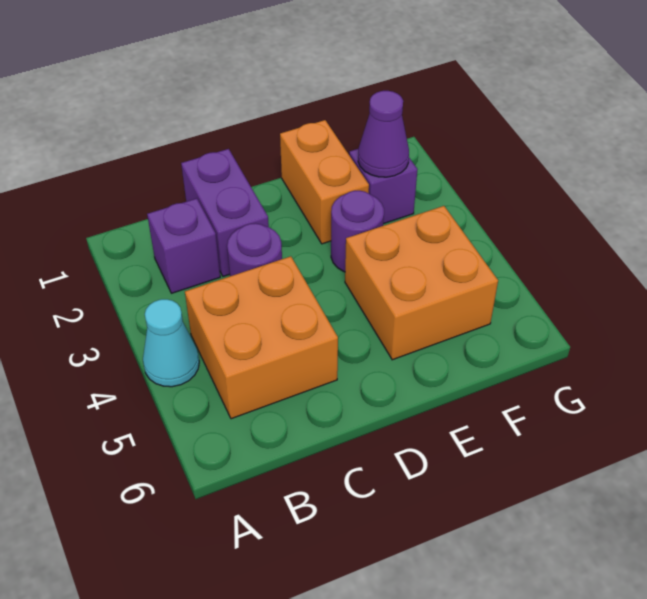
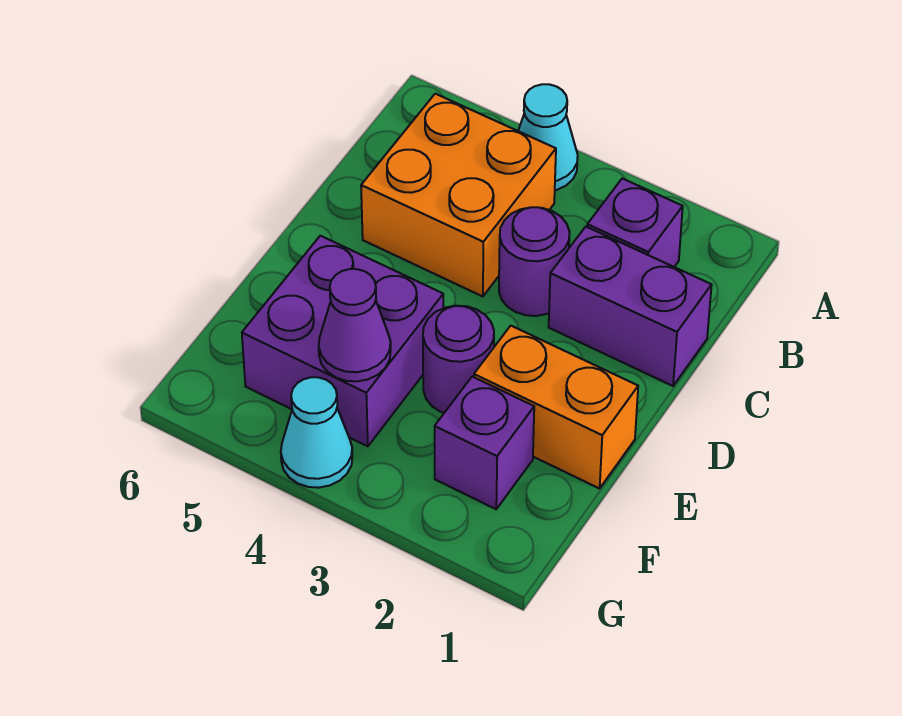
orange 2x2 brick [345,206,498,360] -> purple 2x2 brick [242,236,443,446]
purple 1x1 cone [358,91,409,177] -> purple 1x1 cone moved to [319,269,391,381]
none -> cyan 1x1 cone [281,377,352,488]

